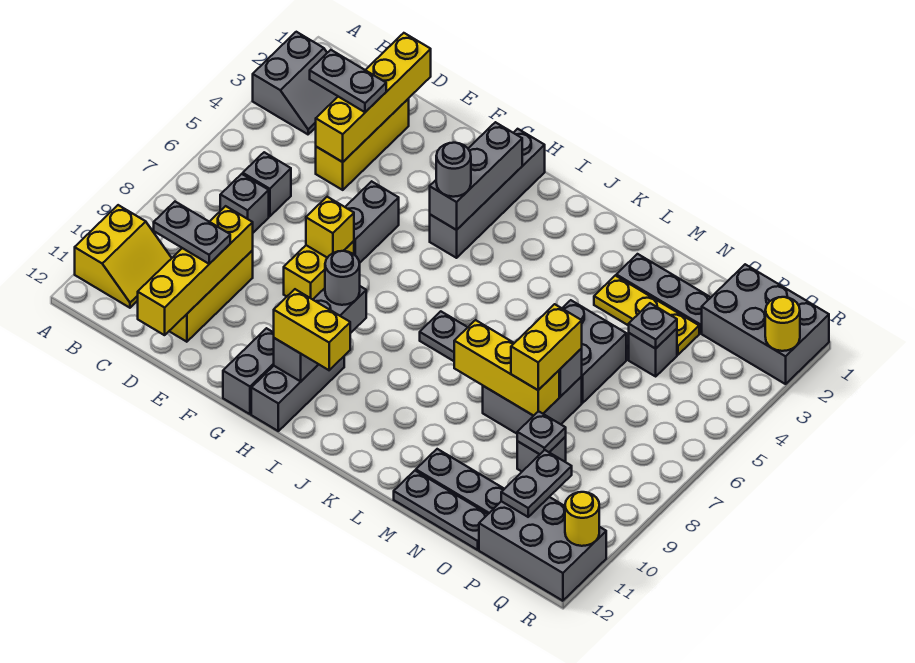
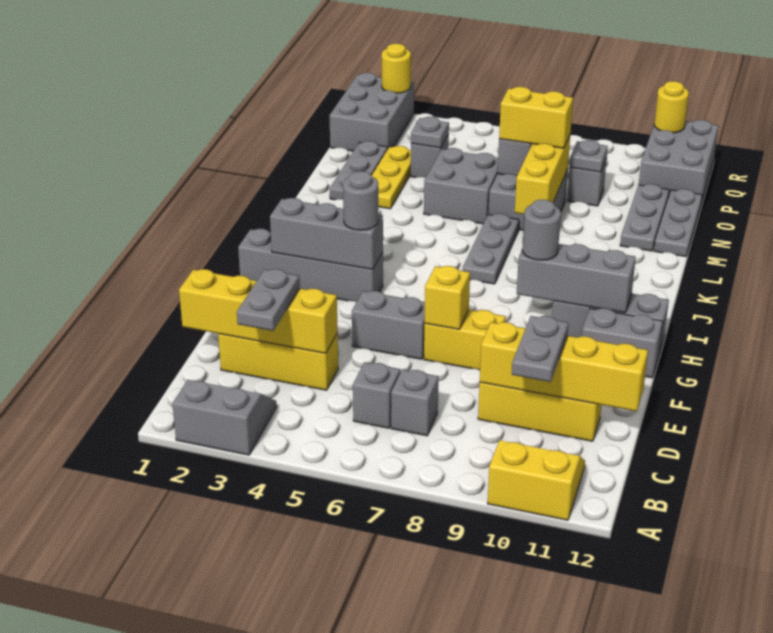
yellow 1x2 brick [274,289,350,370] -> none
grey 1x2 plate [501,450,572,517] -> none

